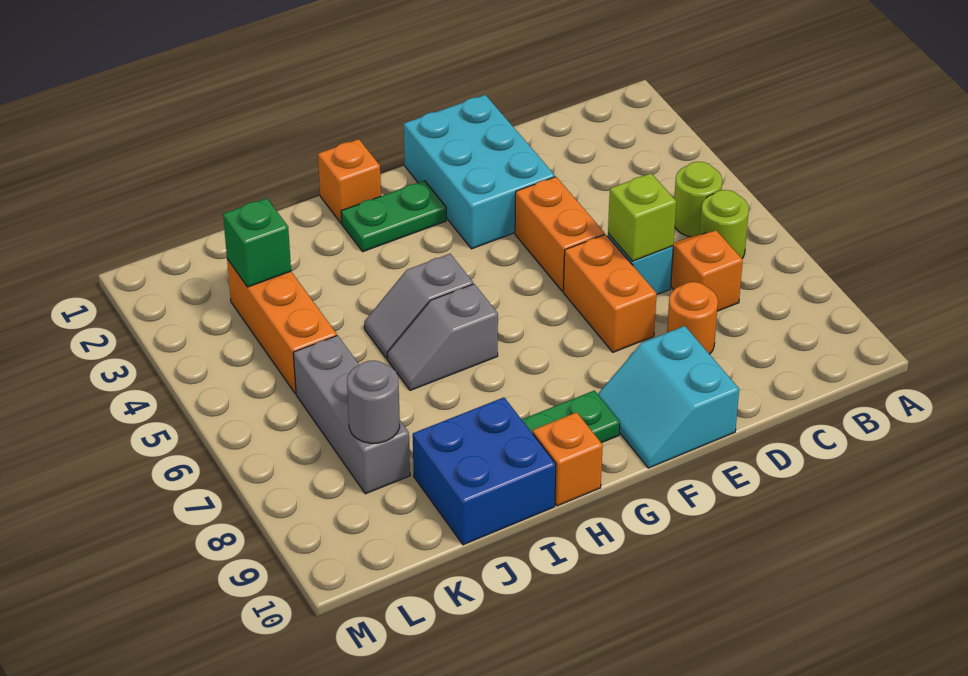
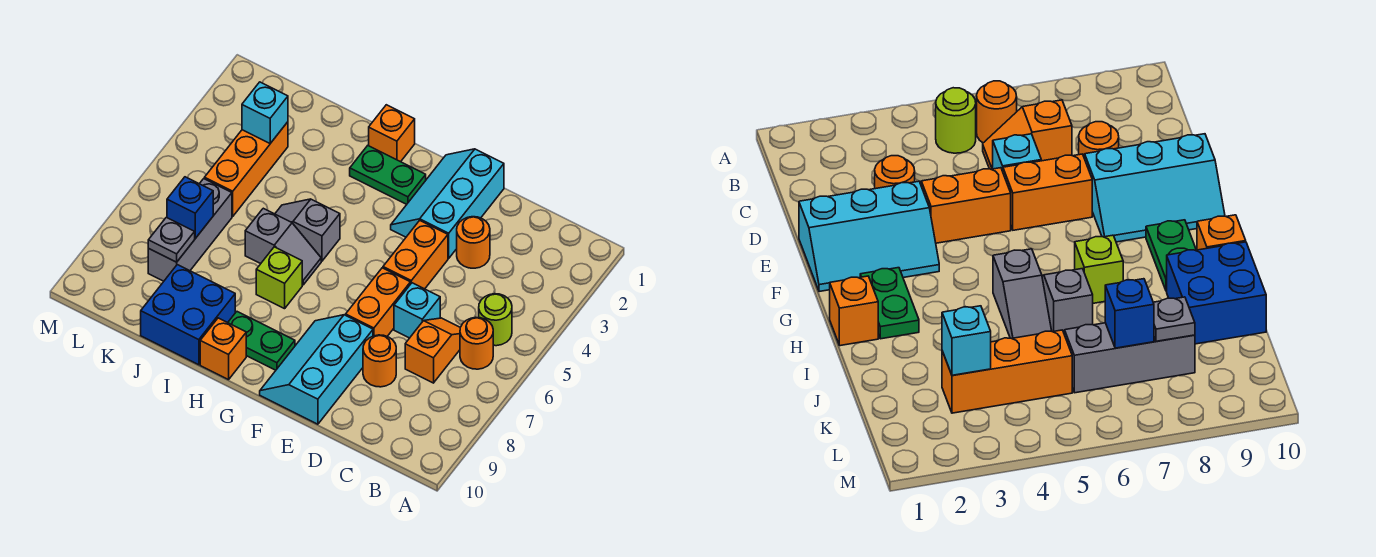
lime 1x1 round brick [700,190,749,258] -> orange 1x1 round brick [460,317,493,369]
none -> orange 1x1 round brick [457,217,490,268]
lime 1x1 brick [608,173,676,261] -> lime 1x1 brick moved to [256,247,302,309]
cyan 2x3 brick [404,95,555,249] -> cyan 2x3 slope [391,149,504,258]
cyan 2x2 slope [598,326,739,468] -> cyan 2x3 slope [260,315,373,424]
grey 1x2 slope [387,284,498,390] -> grey 1x2 slope turned to [245,208,321,285]
green 1x1 brick [223,198,291,287] -> cyan 1x1 brick [242,82,288,143]
none -> blue 1x1 brick [167,177,213,238]
grey 1x1 round brick [347,360,400,443] -> grey 1x1 plate [148,217,195,262]

